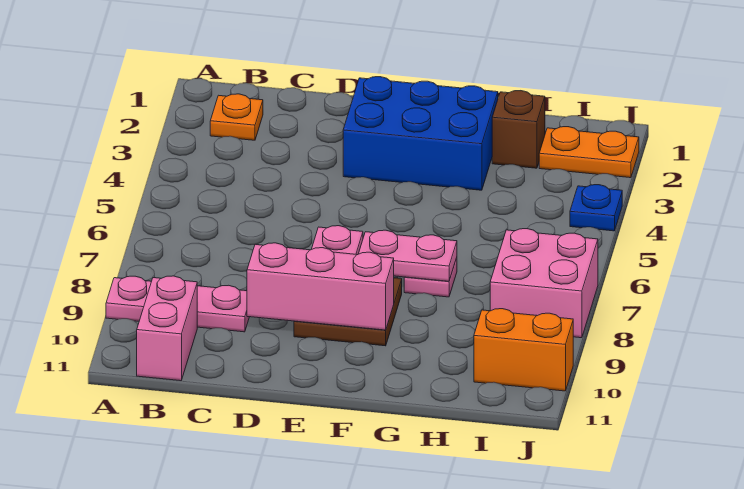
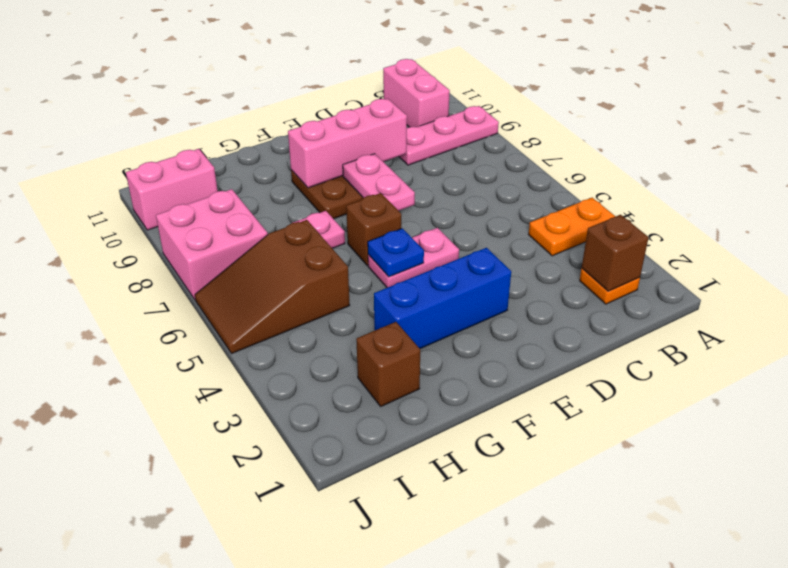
none -> brown 1x1 brick [582,215,649,291]
blue 2x3 brick [343,77,498,190] -> blue 1x3 brick [374,248,511,349]
none -> brown 1x1 brick [346,193,401,266]
pink 1x2 plate [359,230,457,281] -> pink 1x2 plate moved to [368,228,459,288]
none -> brown 2x3 slope [195,220,350,354]
orange 1x2 plate [539,127,639,178] -> orange 1x2 plate moved to [528,198,615,256]
orange 1x2 brick [474,309,573,391] -> pink 1x2 brick [126,149,218,230]
blue 1x1 plate [570,185,622,231] -> blue 1x1 plate moved to [368,228,424,277]

